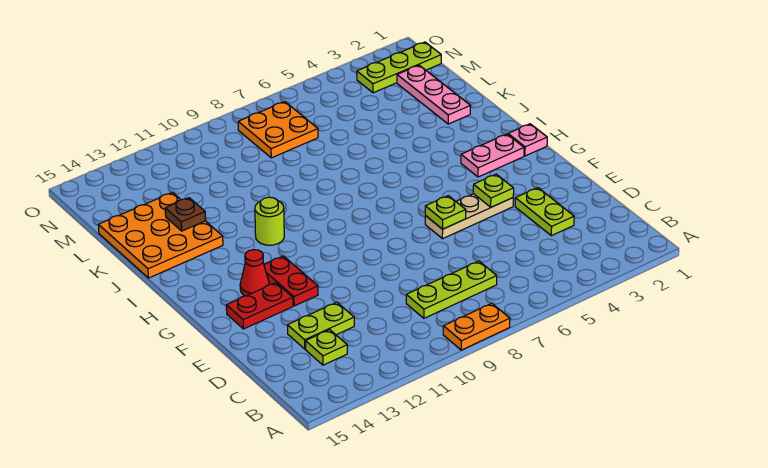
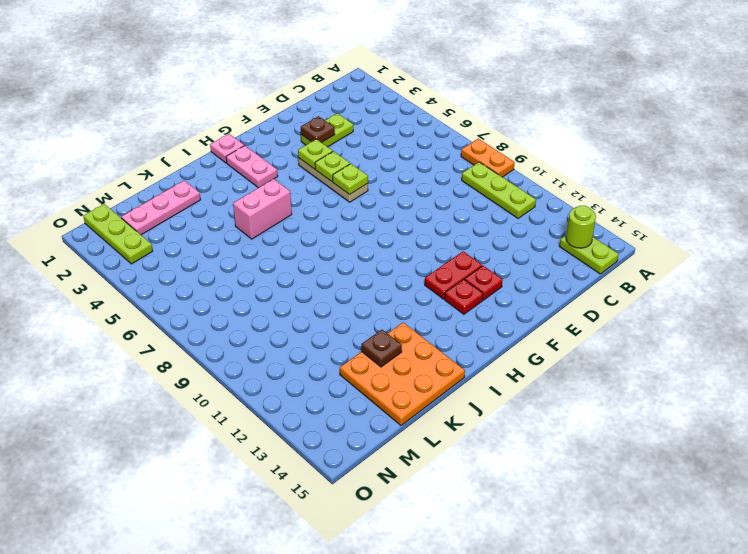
lime 1x3 plate [406,261,497,318] -> lime 1x3 plate moved to [462,162,536,218]
lime 1x1 plate [306,330,347,365] -> lime 1x1 plate moved to [315,151,350,182]
lime 1x2 plate [287,302,354,349] -> lime 1x2 plate moved to [559,235,619,274]
none -> brown 1x1 plate [301,116,335,143]
red 1x2 plate [226,283,293,329] -> red 1x1 plate [465,266,503,300]
red 1x1 cone [240,250,269,296] -> red 1x1 plate [445,279,483,314]
none -> pink 1x2 brick [233,179,292,239]
lime 1x1 round brick [255,197,284,245] -> lime 1x1 round brick moved to [566,206,596,248]
orange 2x2 plate [238,102,318,158] -> none

